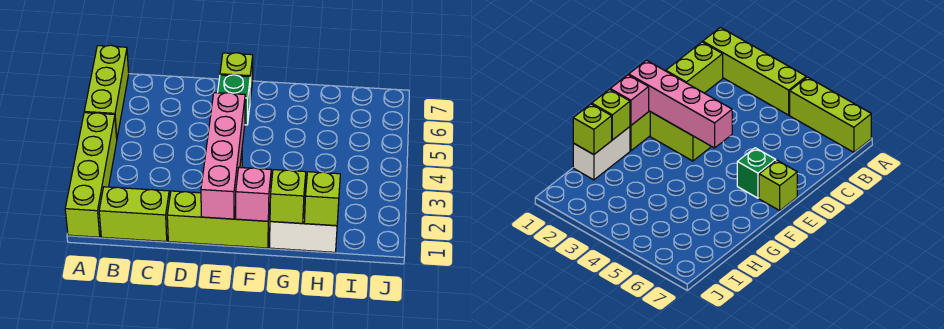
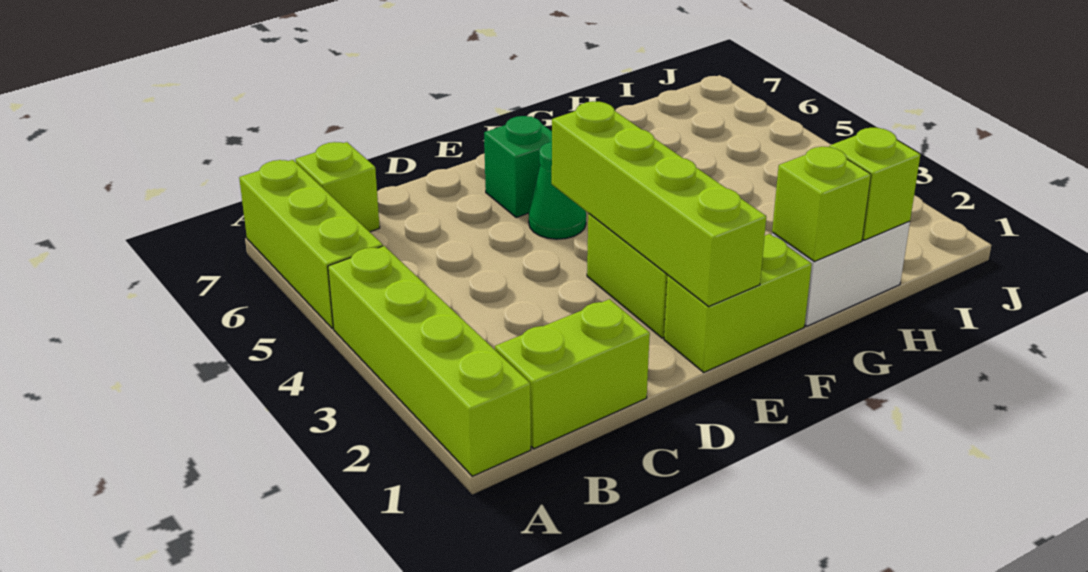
lime 1x3 brick [167,191,270,248] -> lime 1x2 brick [664,234,812,372]
pink 1x4 brick [201,93,245,219] -> lime 1x4 brick [552,101,766,306]
none -> green 1x1 cone [529,142,586,239]
lime 1x1 brick [220,53,253,99] -> lime 1x1 brick moved to [295,142,380,232]
pink 1x1 brick [236,168,271,221] -> none

